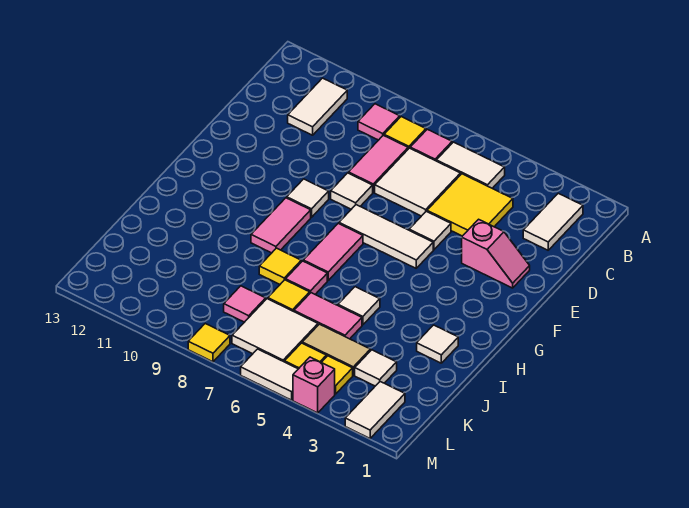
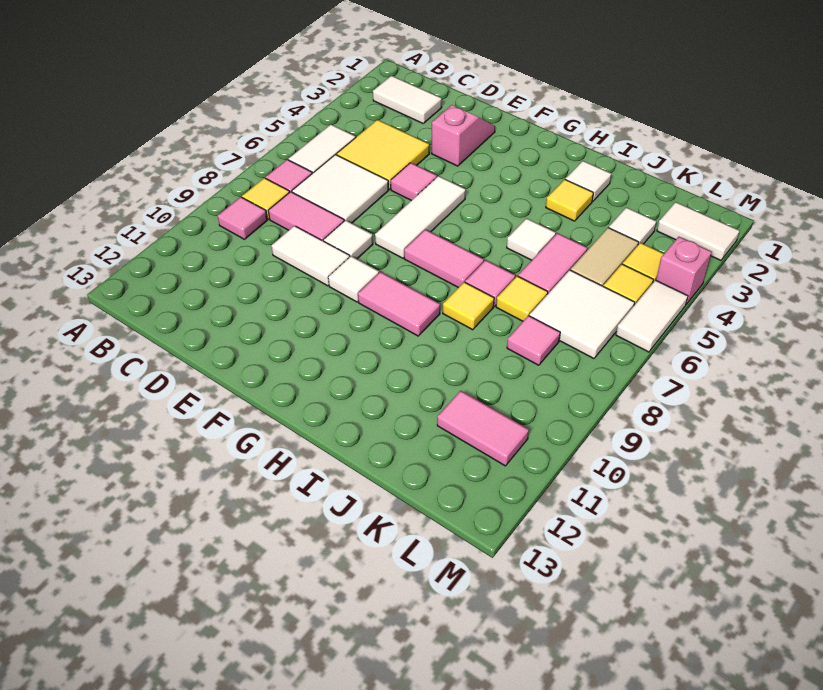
white 1x2 tile [288,78,347,135] -> white 1x2 tile moved to [271,226,350,286]
white 1x1 tile [409,211,451,250] -> pink 1x1 tile [391,163,437,201]
none -> pink 1x2 tile [437,391,529,466]
yellow 1x1 tile [188,324,230,362] -> yellow 1x1 tile moved to [546,179,593,221]

